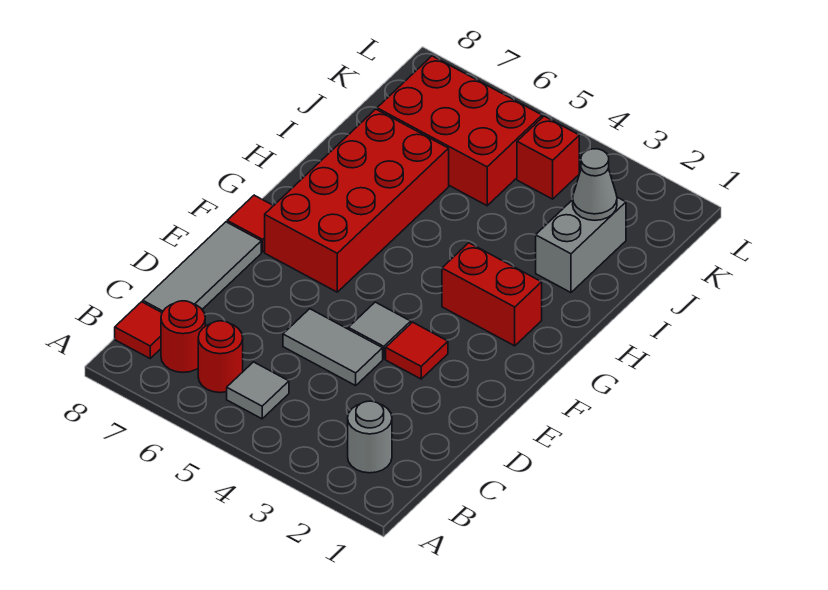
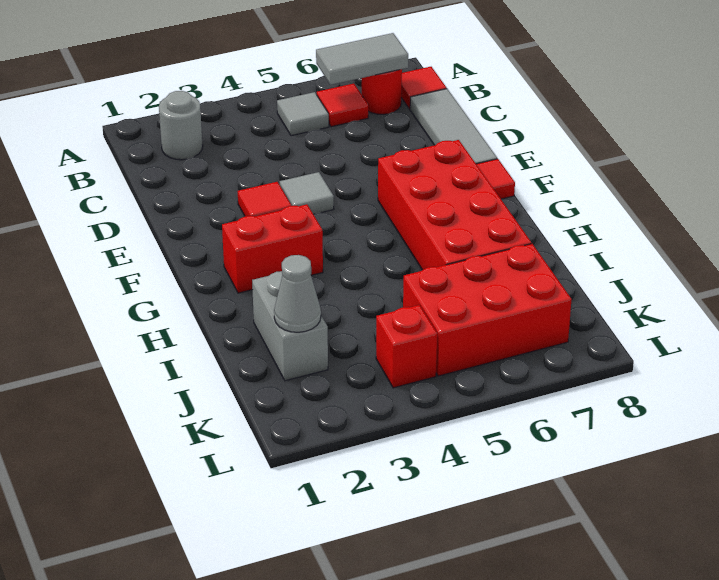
red 1x1 round brick [198,321,243,393] -> red 1x1 tile [317,84,368,127]
grey 1x2 tile [283,309,383,386] -> grey 1x2 tile moved to [316,33,408,85]

